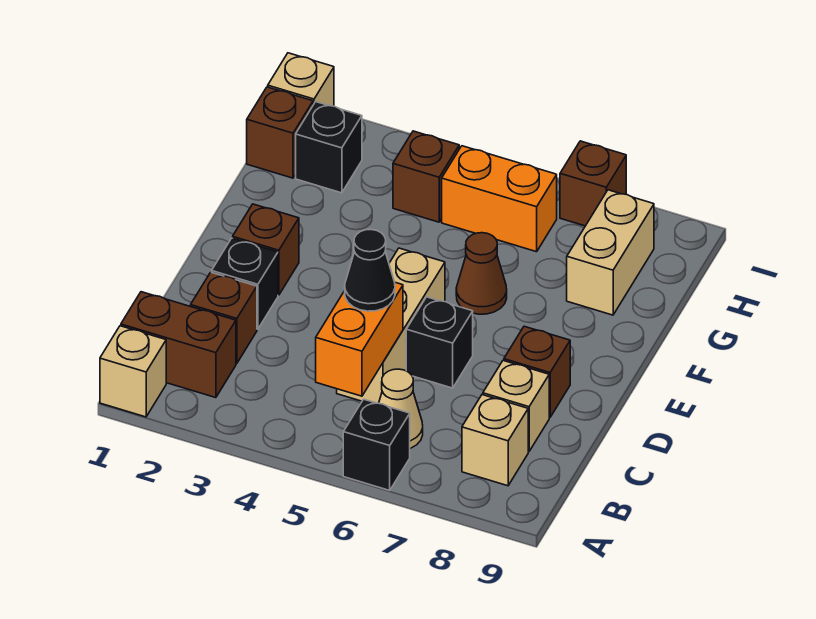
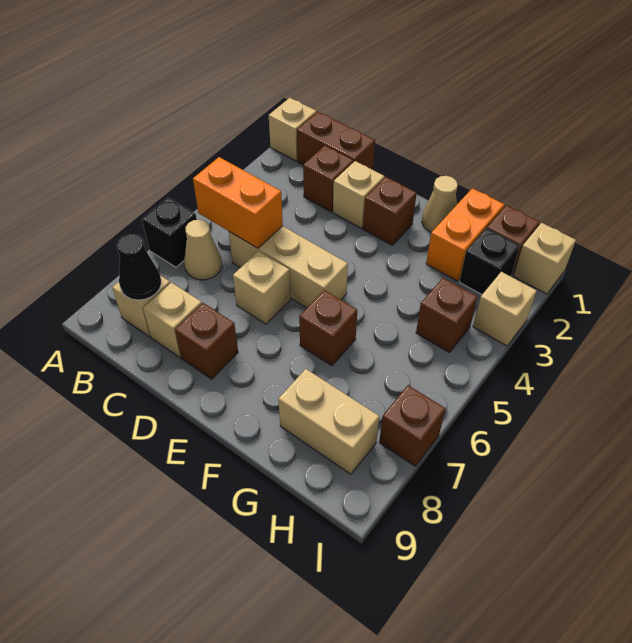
brown 1x2 brick [121,292,236,398] -> brown 1x2 brick turned to [297,112,375,170]
black 1x1 cone [345,229,395,311] -> black 1x1 cone moved to [117,234,161,300]
black 1x1 brick [212,238,278,329] -> tan 1x1 brick [333,161,385,228]
black 1x1 brick [406,297,473,388] -> tan 1x1 brick [233,251,290,324]
none -> tan 1x1 cone [422,176,458,232]
brown 1x1 cone [456,233,507,314] -> brown 1x1 brick [299,290,357,366]
orange 1x2 brick [442,146,557,252] -> orange 1x2 brick moved to [426,188,504,281]
none -> tan 1x1 brick [473,272,537,346]

